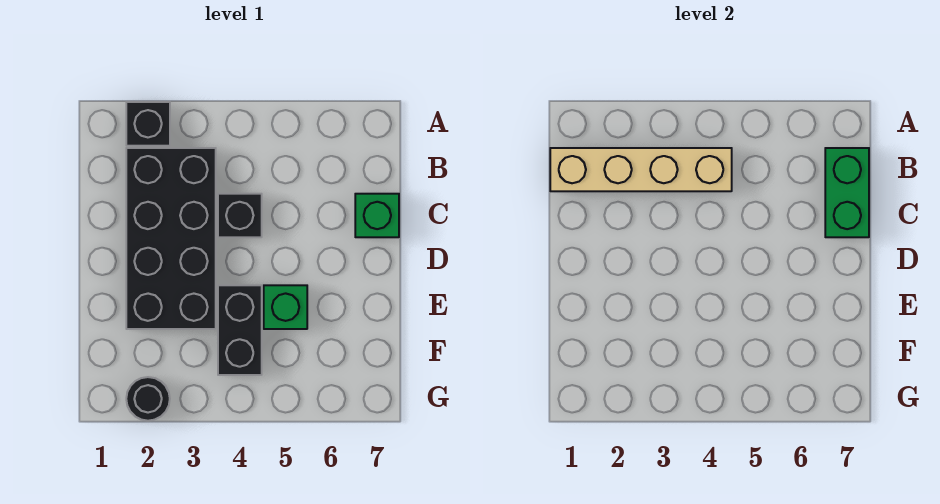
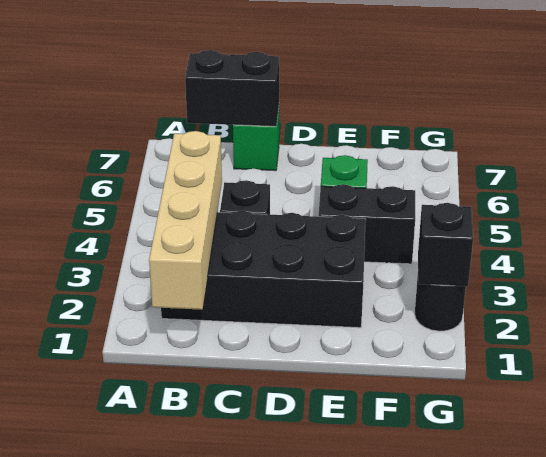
black 1x1 brick [126,102,170,146] -> black 1x1 brick moved to [418,203,473,286]
green 1x2 brick [825,148,869,237] -> black 1x2 brick [185,50,279,126]

